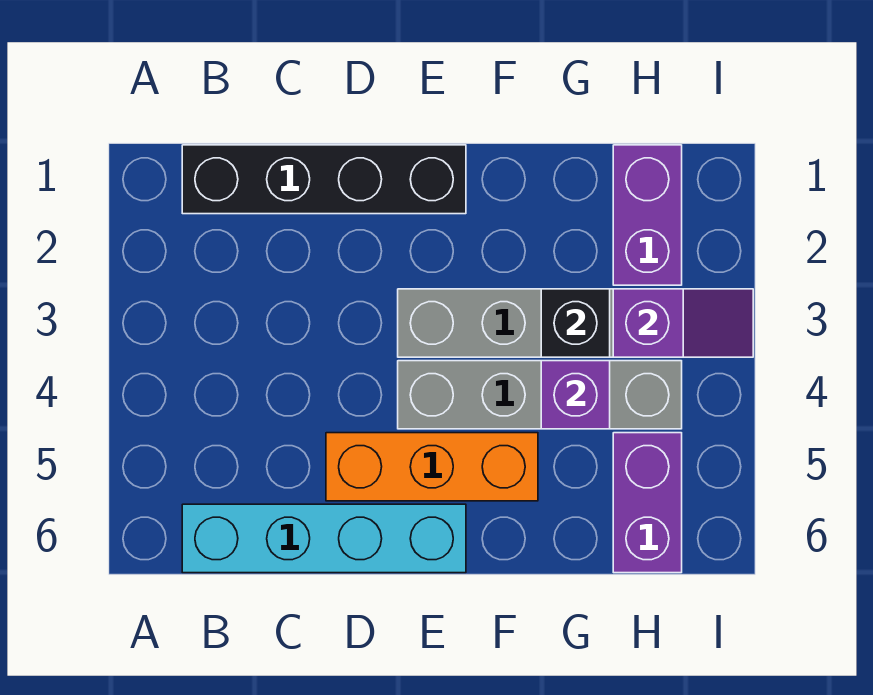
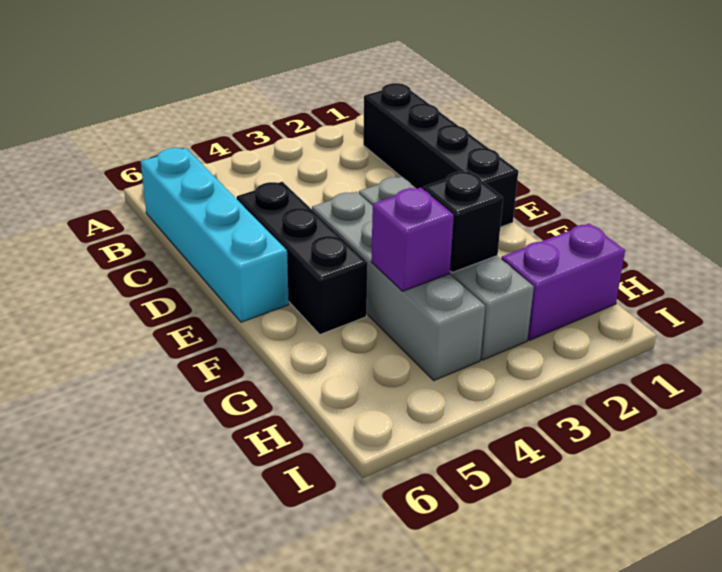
orange 1x3 brick [326,433,538,501] -> black 1x3 brick [237,182,368,334]
purple 1x2 slope [613,289,753,357] -> none
purple 1x2 brick [613,433,682,573] -> none

